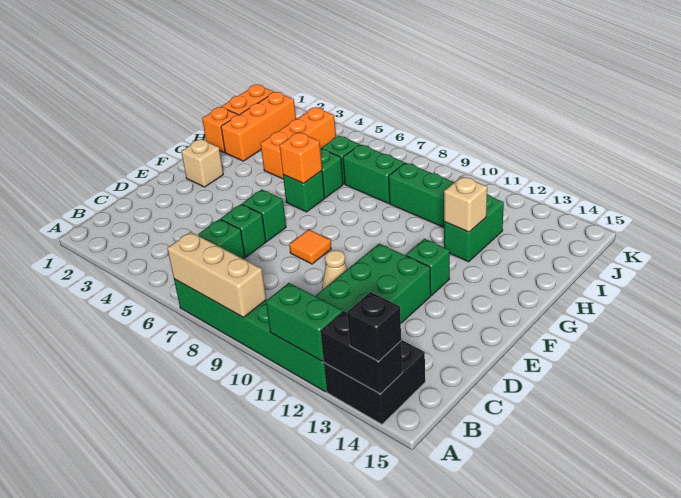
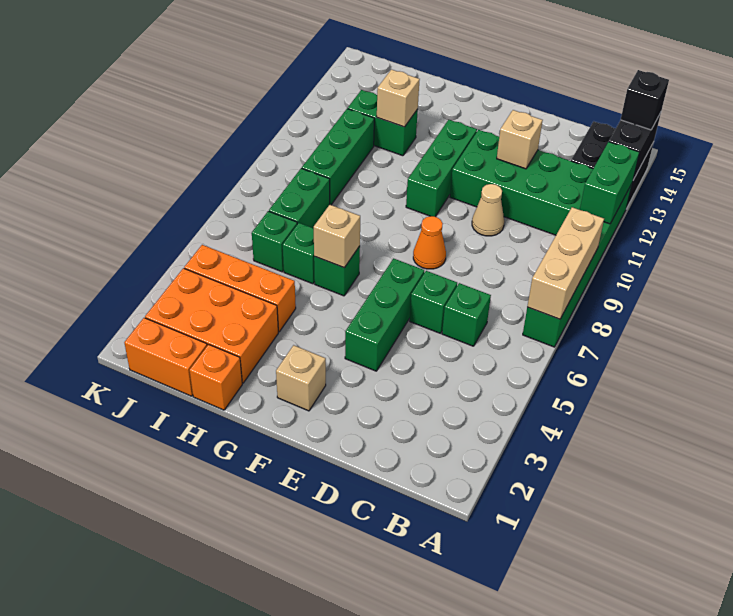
none -> tan 1x1 brick [497,110,543,169]
green 1x1 brick [242,190,286,242] -> green 1x3 brick [345,259,424,371]
orange 1x1 tile [289,230,331,264] -> orange 1x1 cone [413,216,446,269]
green 1x1 brick [406,239,450,296] -> green 1x3 brick [406,120,477,217]
orange 1x1 brick [279,132,322,183] -> tan 1x1 brick [314,205,360,268]
orange 1x3 brick [221,92,296,161] -> orange 2x3 brick [145,268,278,383]

